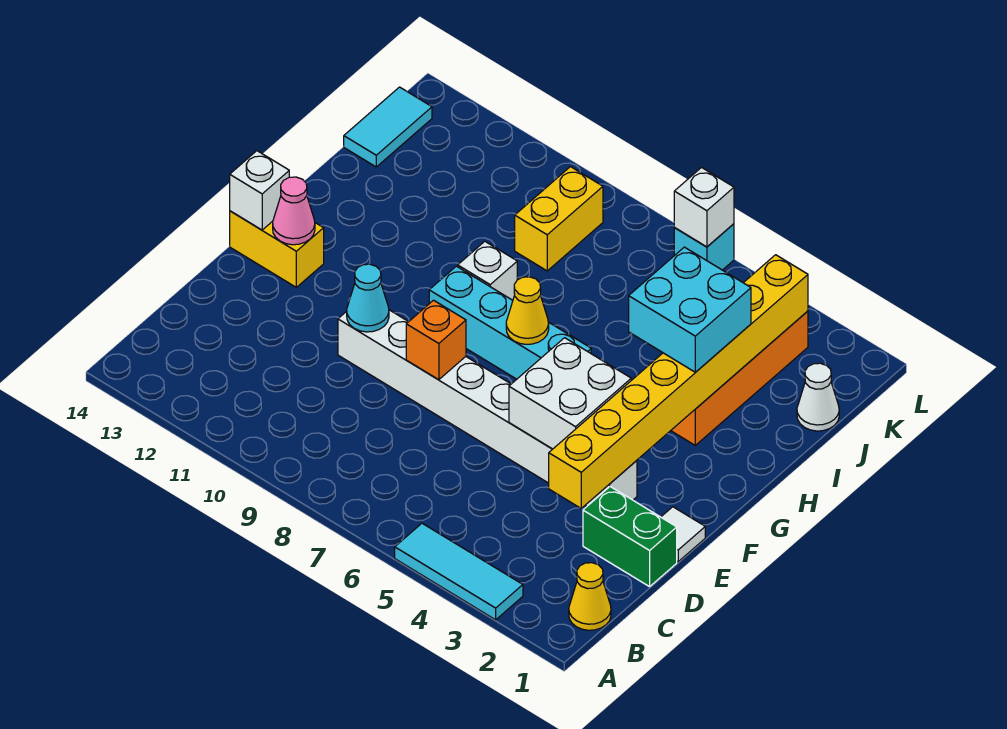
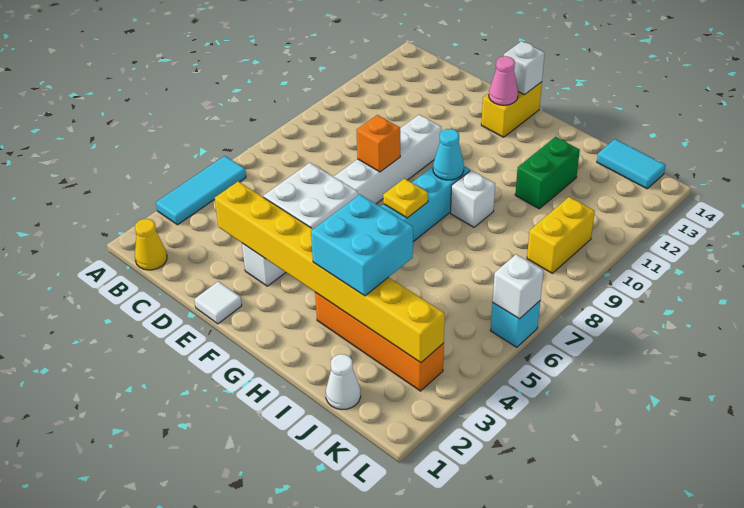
green 1x2 brick [583,487,677,587] -> green 1x2 brick moved to [515,137,580,209]
cyan 1x1 cone [347,264,389,332] -> cyan 1x1 cone moved to [433,129,464,180]
yellow 1x1 cone [506,277,549,344] -> yellow 1x1 plate [383,179,428,218]
yellow 1x2 brick [515,167,603,271] -> yellow 1x2 brick turned to [527,197,595,273]

